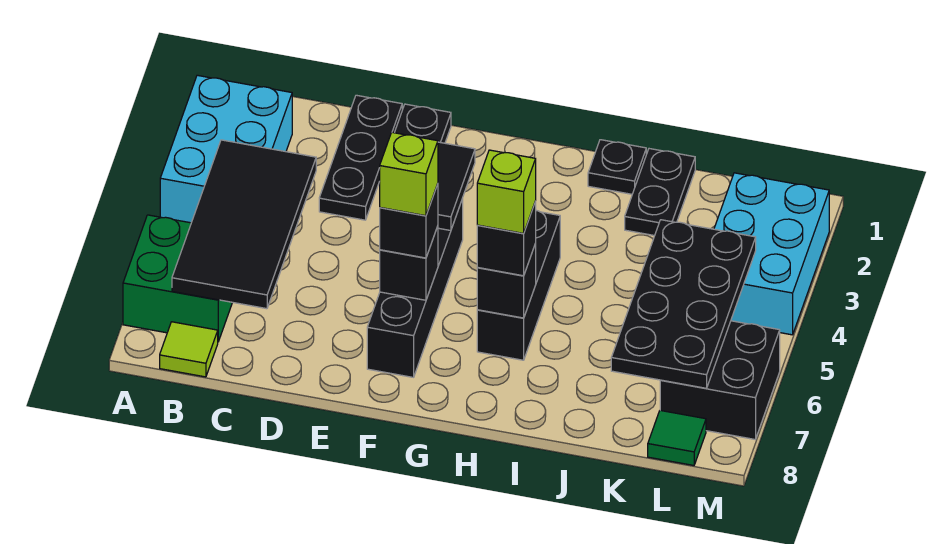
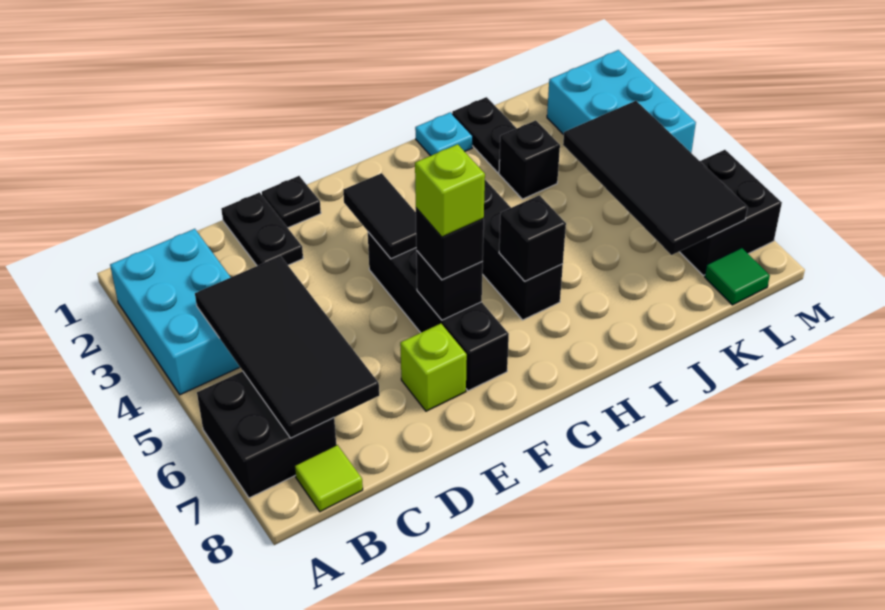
green 2x2 brick [123,215,232,342] -> black 2x2 brick [197,371,336,498]
black 1x3 plate [319,95,402,220] -> black 1x2 plate [221,192,303,266]
black 1x1 brick [477,201,536,276] -> black 1x1 brick moved to [499,120,560,199]
lime 1x1 brick [477,150,536,233] -> lime 1x1 brick moved to [400,324,467,411]
black 1x1 plate [588,140,646,194] -> cyan 1x1 plate [415,112,473,156]
black 2x4 plate [611,220,756,388] -> black 2x4 tile [563,101,748,255]

